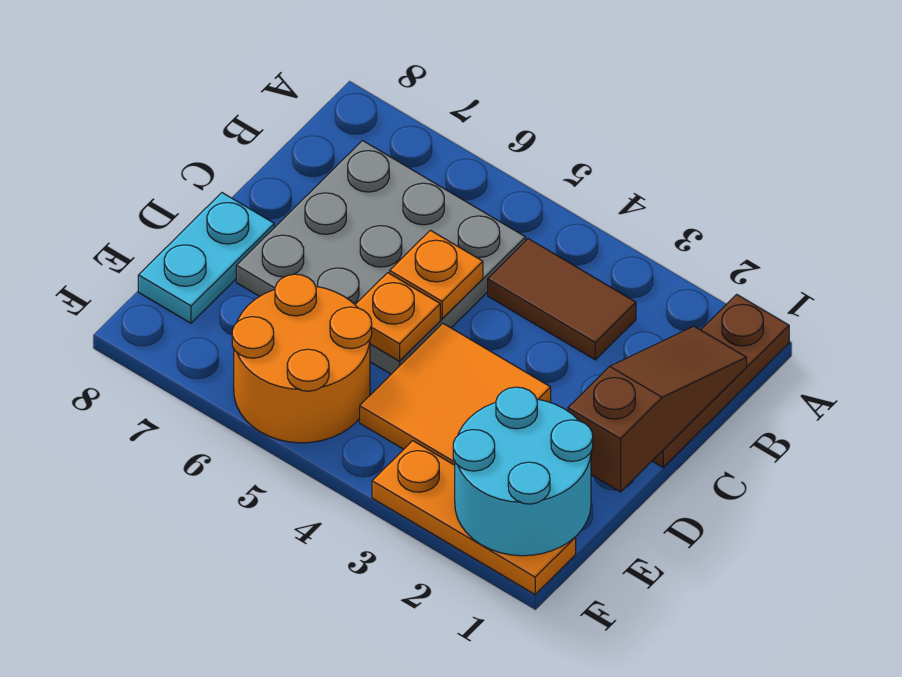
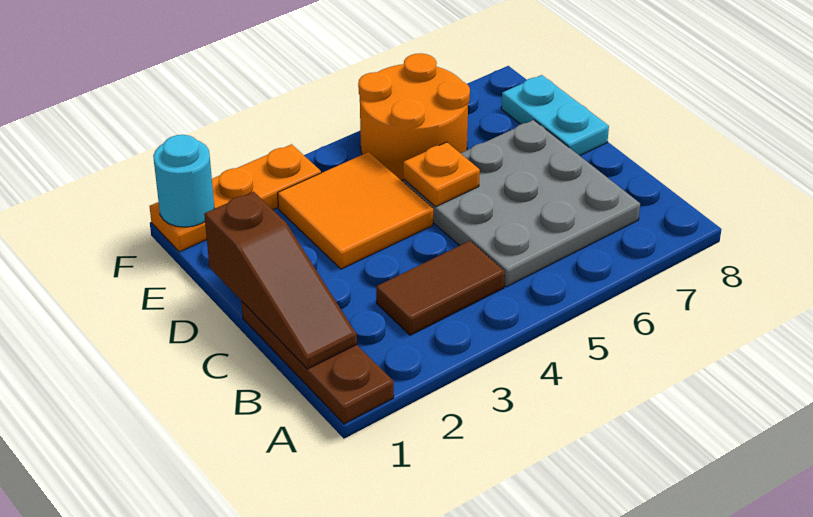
orange 1x1 plate [390,230,483,319] -> none
cyan 2x2 round brick [453,387,593,556] -> cyan 1x1 round brick [153,135,214,227]

